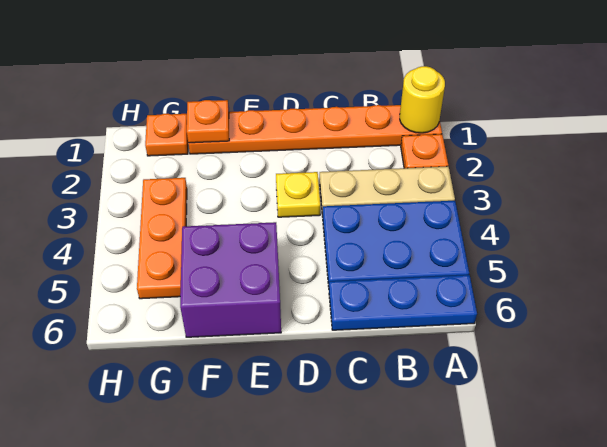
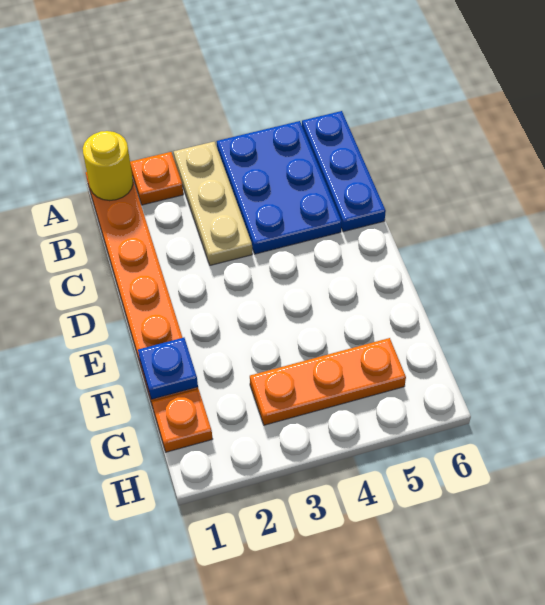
yellow 1x1 plate [276,172,320,217] -> none
purple 2x2 brick [180,222,281,337] -> none
orange 1x1 plate [187,100,229,143] -> blue 1x1 plate [138,338,198,399]

